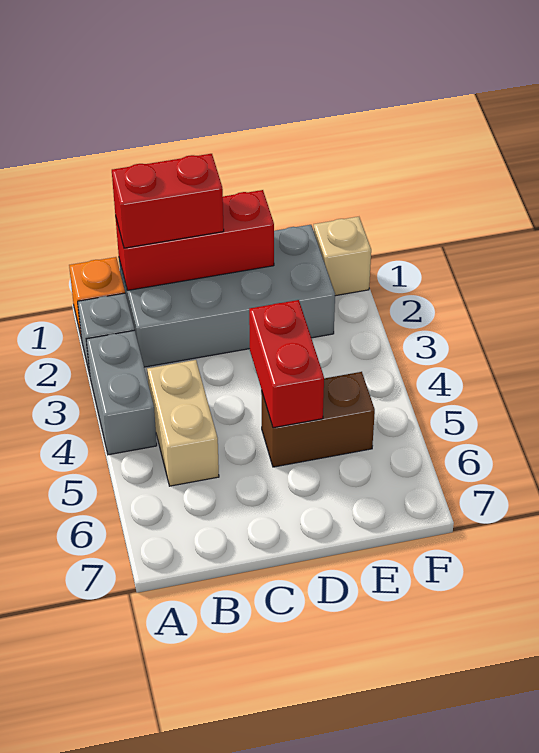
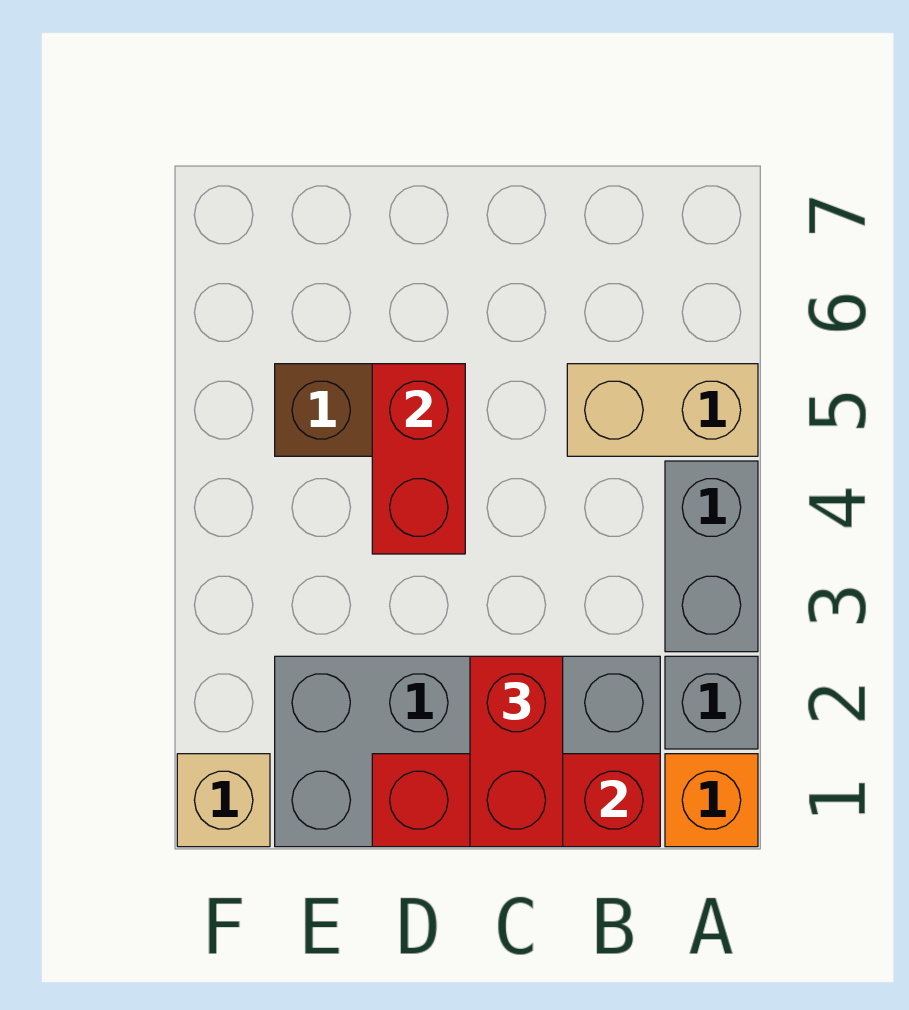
red 1x2 brick [112,154,224,248] -> red 1x2 brick turned to [470,656,563,847]
tan 1x2 brick [147,360,219,486] -> tan 1x2 brick turned to [567,364,758,456]

